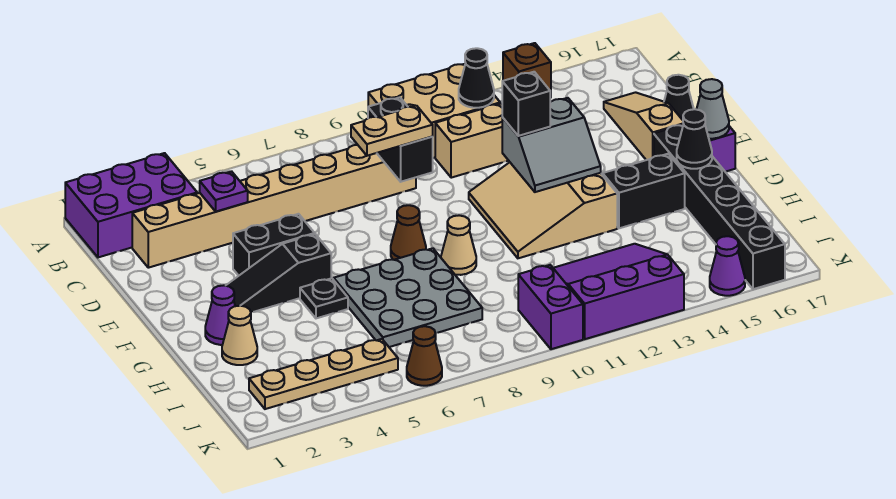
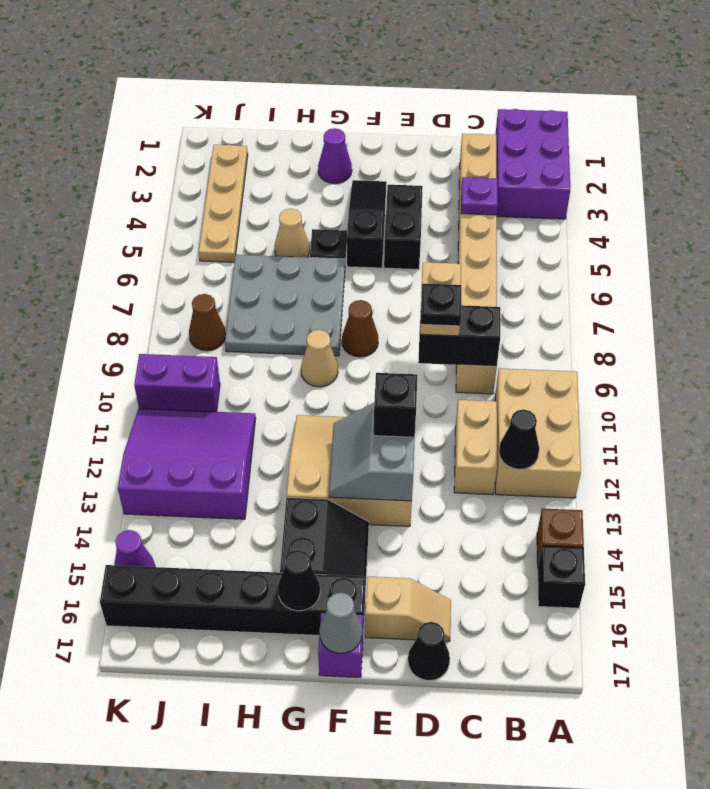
none -> black 1x1 brick [538,546,585,608]
tan 1x3 slope [604,92,683,160] -> tan 1x2 slope [365,577,451,641]
none -> black 1x1 plate [421,284,461,326]
tan 1x1 cone [222,306,257,365] -> tan 1x1 cone moved to [274,209,310,257]
purple 3x3 slope [553,244,684,339] -> purple 3x3 slope turned to [118,409,256,519]
brown 1x1 cone [407,326,442,386] -> brown 1x1 cone moved to [189,294,226,351]

